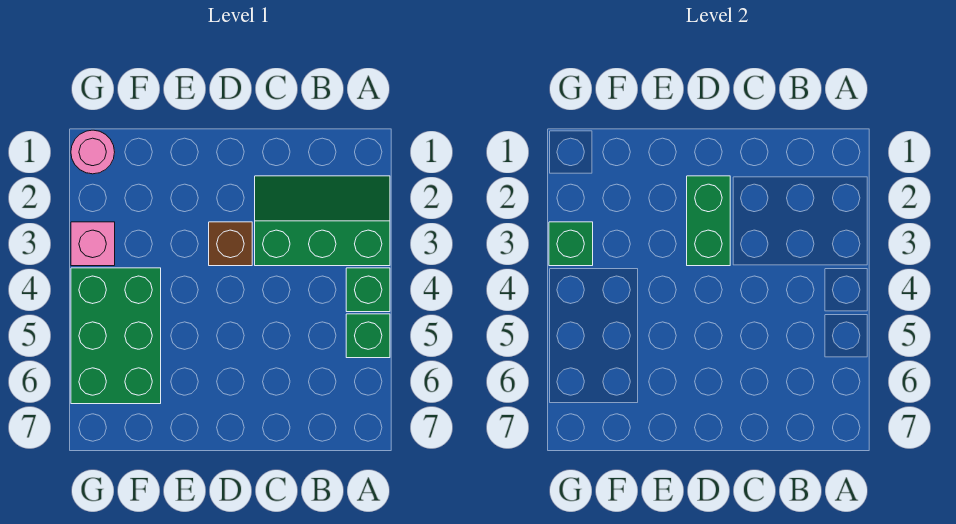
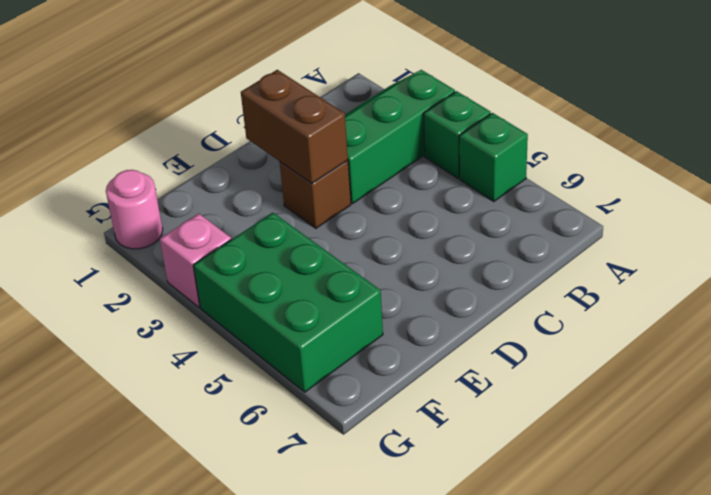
green 1x2 brick [687,176,730,266] -> brown 1x2 brick [241,70,348,184]
green 1x1 brick [549,222,593,266] -> none

